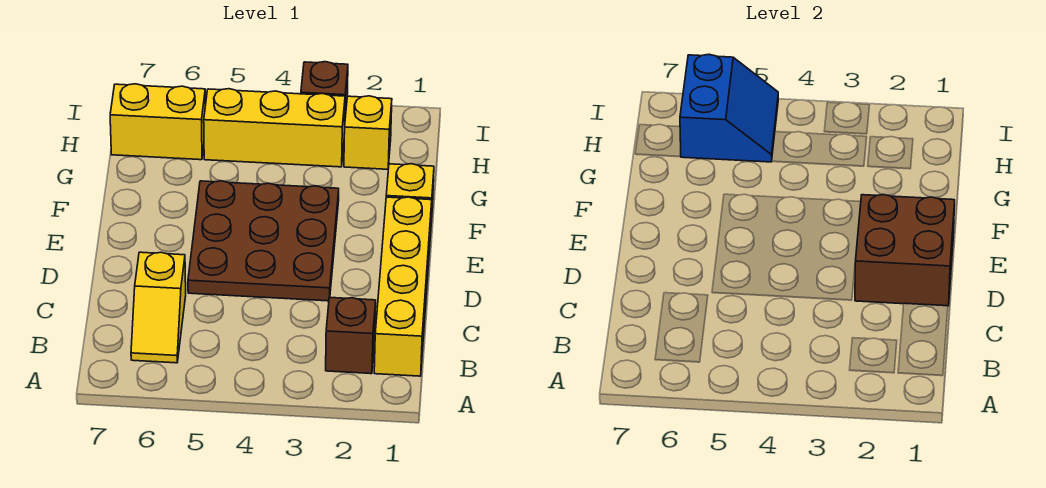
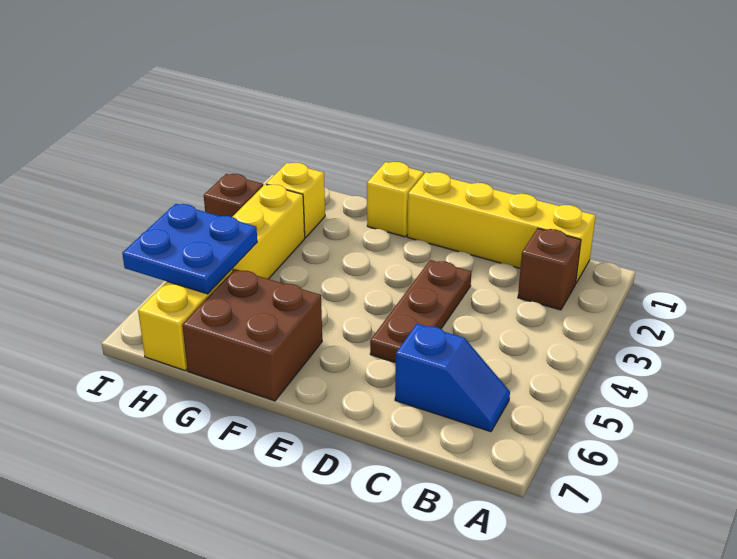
yellow 1x2 slope [131,252,186,363] -> blue 1x2 slope [395,324,510,432]
brown 2x2 brick [855,195,955,306] -> brown 2x2 brick moved to [182,269,322,401]
brown 3x3 plate [188,181,339,301] -> brown 1x3 plate [370,260,471,363]
blue 2x2 slope [680,54,778,162] -> blue 2x2 plate [122,204,257,294]

